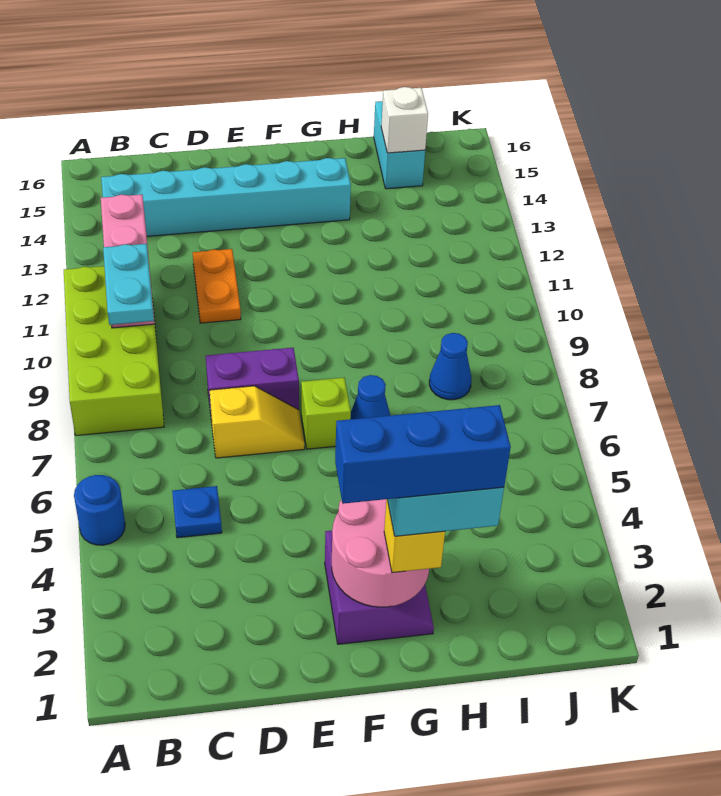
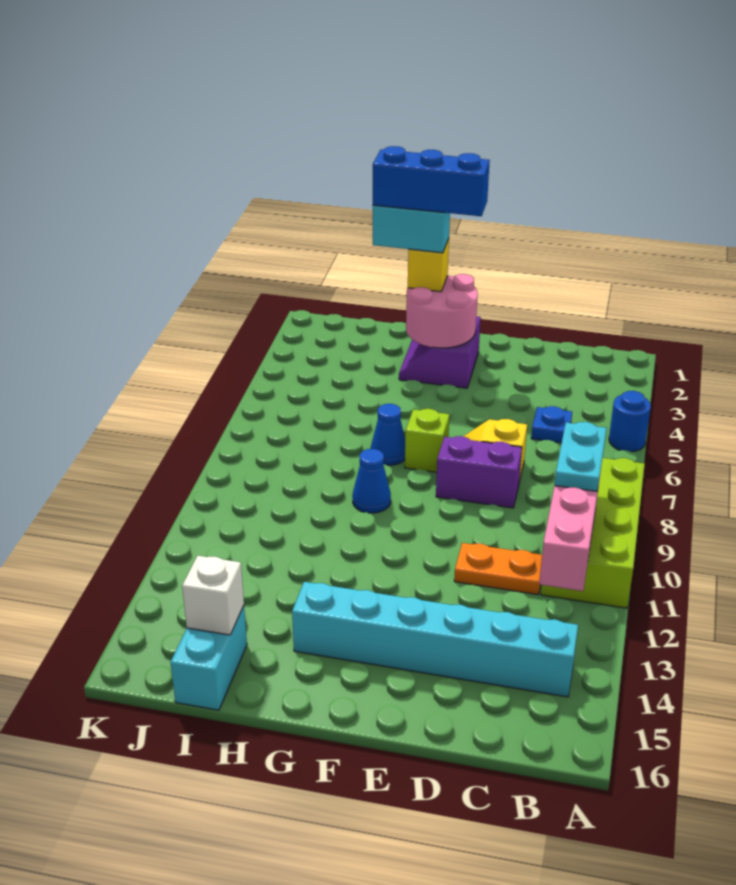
orange 1x2 plate [193,249,241,323] -> orange 1x2 plate turned to [454,543,542,595]
blue 1x1 cone [429,333,471,400] -> blue 1x1 cone moved to [352,449,391,513]

